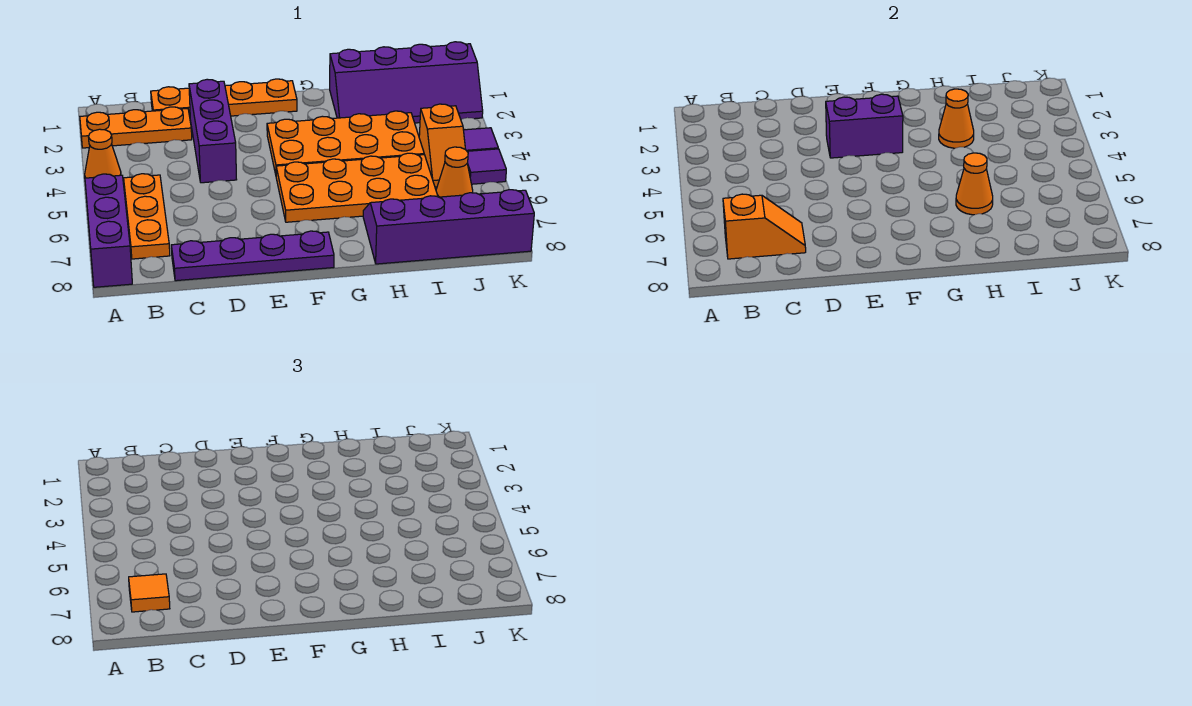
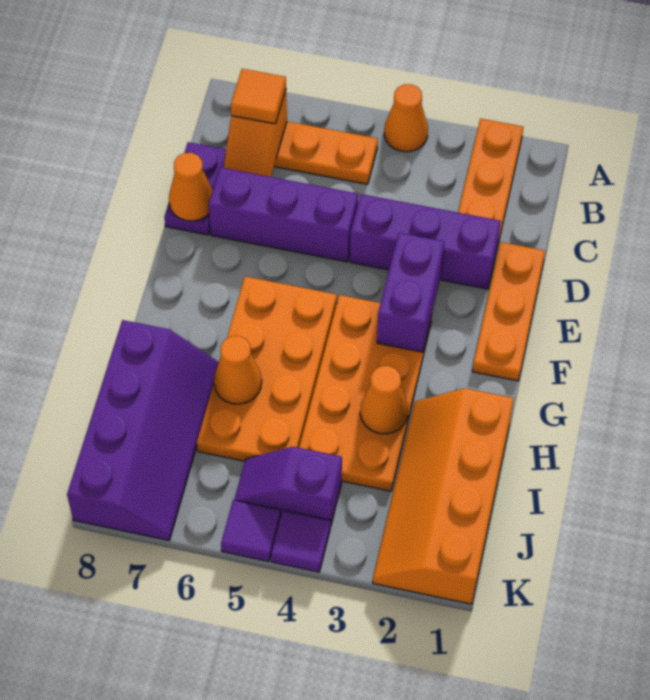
purple 1x3 brick [85,174,132,287] -> purple 1x3 brick moved to [209,167,358,262]
orange 1x4 plate [151,79,297,116] -> orange 1x3 plate [473,242,545,381]
purple 1x4 plate [171,231,334,281] -> purple 1x2 plate [164,142,226,235]
purple 2x4 slope [330,42,483,123] -> orange 2x4 slope [373,388,514,604]
orange 1x2 slope [419,104,466,187] -> purple 1x2 slope [234,447,342,526]
orange 1x1 cone [436,147,473,197] -> orange 1x1 cone moved to [169,153,213,221]

